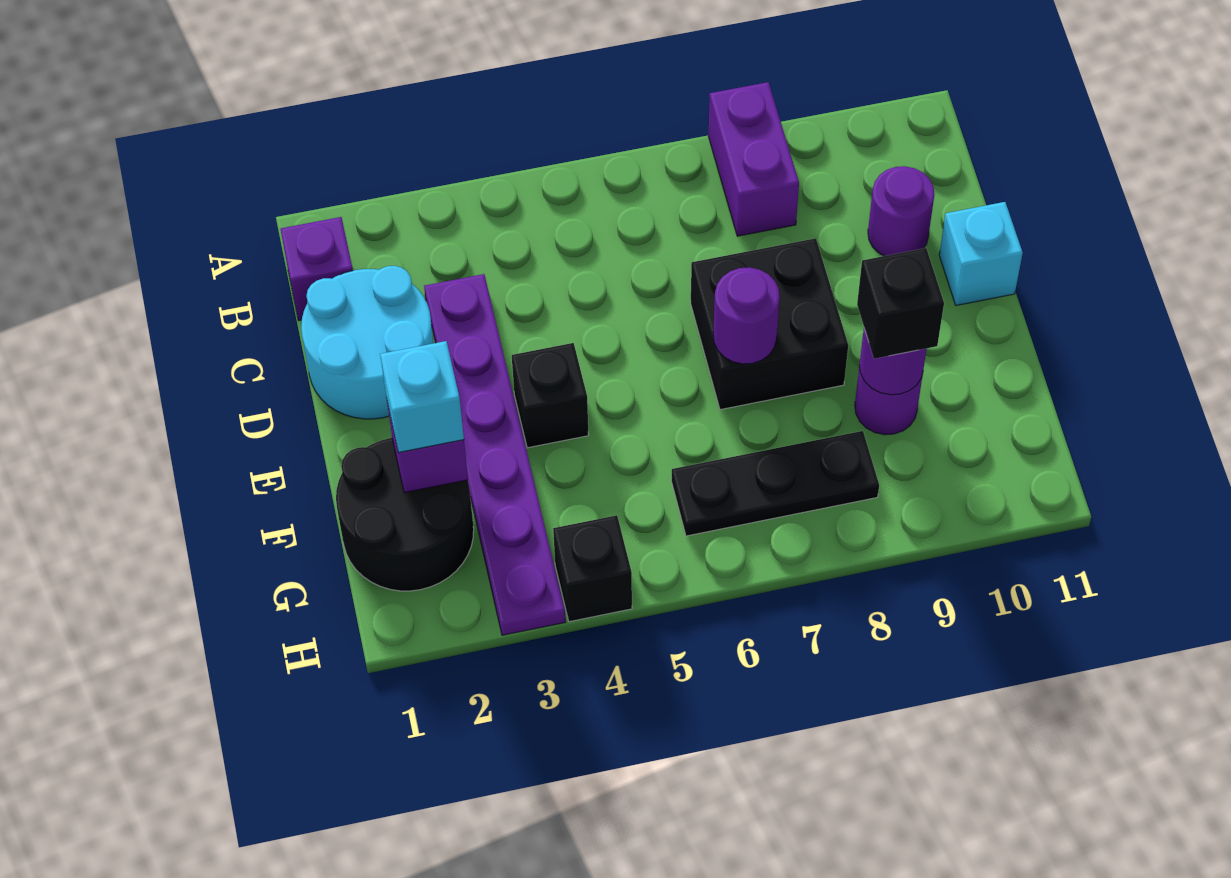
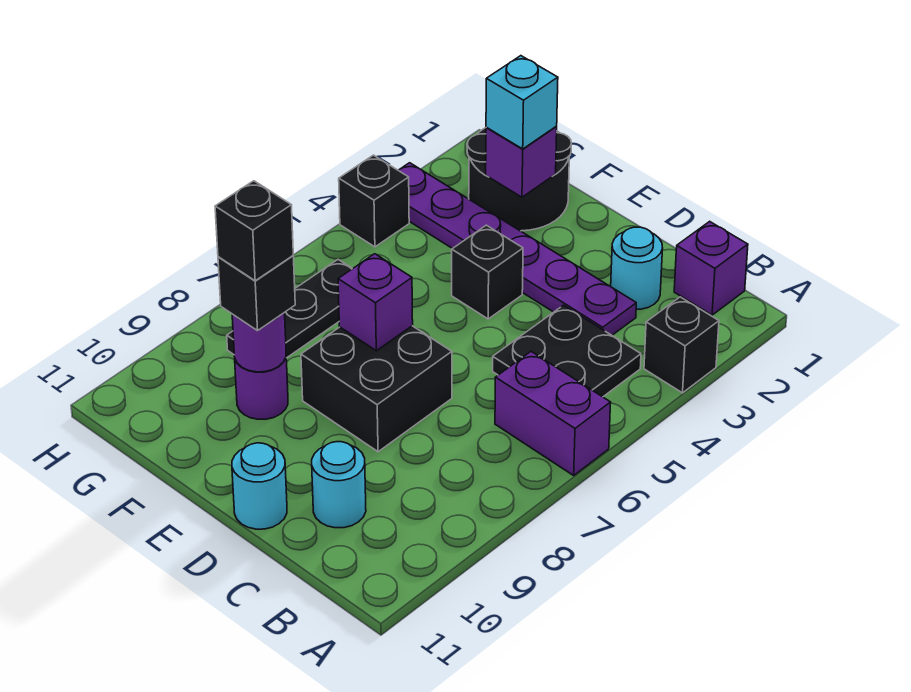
none -> black 1x1 brick [644,297,719,393]
purple 1x2 brick [709,82,799,236] -> purple 1x2 brick moved to [495,352,611,475]
none -> black 2x2 plate [493,305,641,397]
cyan 2x2 round brick [301,266,433,419] -> cyan 1x1 round brick [611,227,663,309]
purple 1x1 round brick [868,166,934,256] -> cyan 1x1 round brick [312,442,366,528]
cyan 1x1 brick [939,202,1023,305] -> cyan 1x1 round brick [232,443,287,529]
purple 1x1 round brick [713,267,780,364] -> purple 1x1 brick [338,254,413,351]
none -> black 1x1 brick [215,181,293,281]

